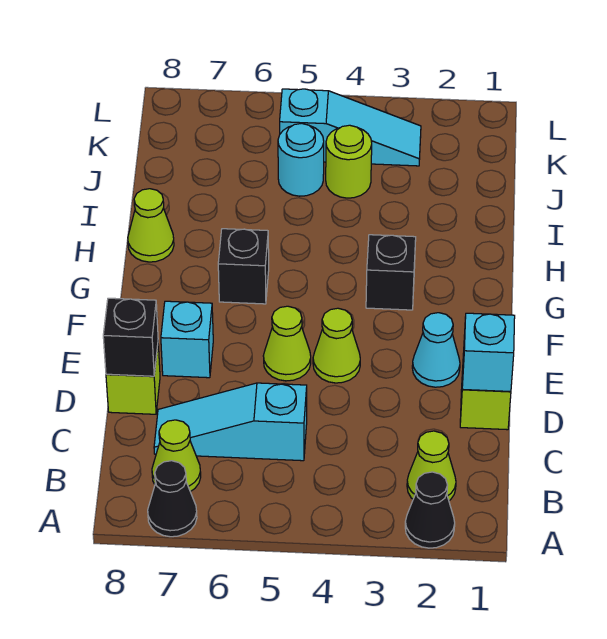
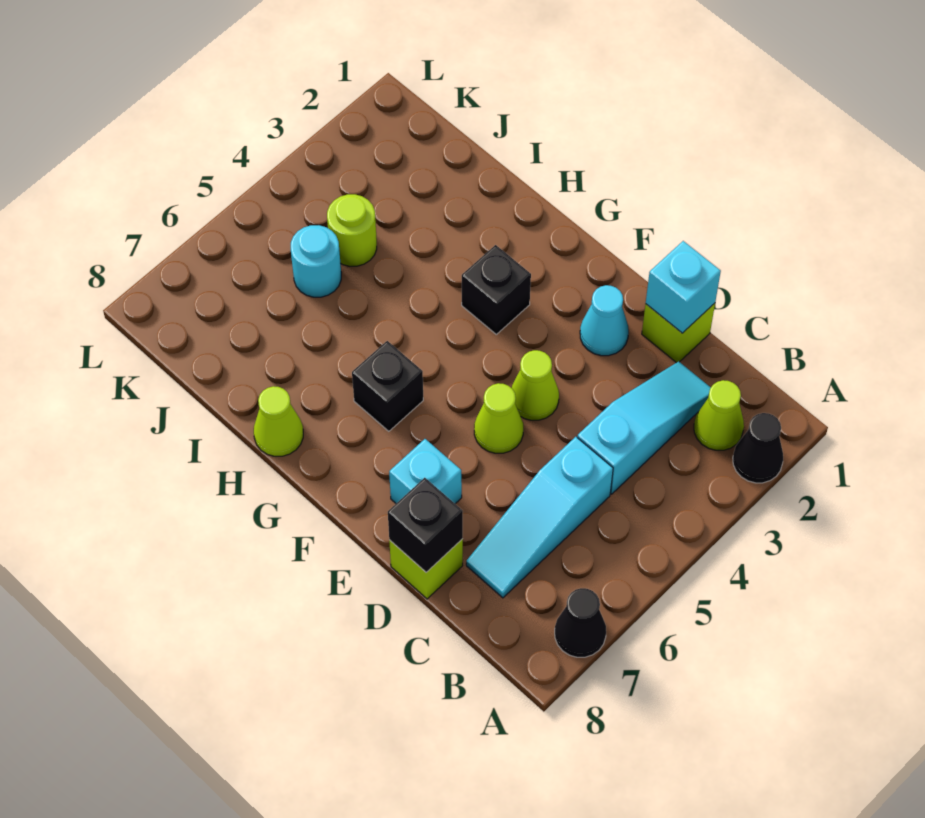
lime 1x1 cone [152,420,201,492] -> none
cyan 1x3 slope [280,89,421,166] -> cyan 1x3 slope moved to [577,361,711,494]

